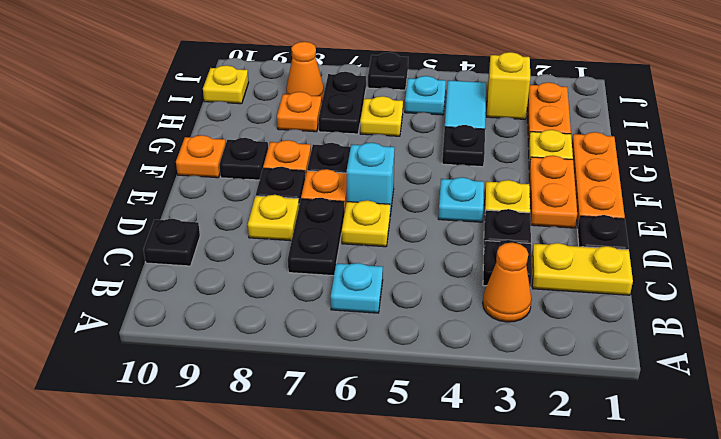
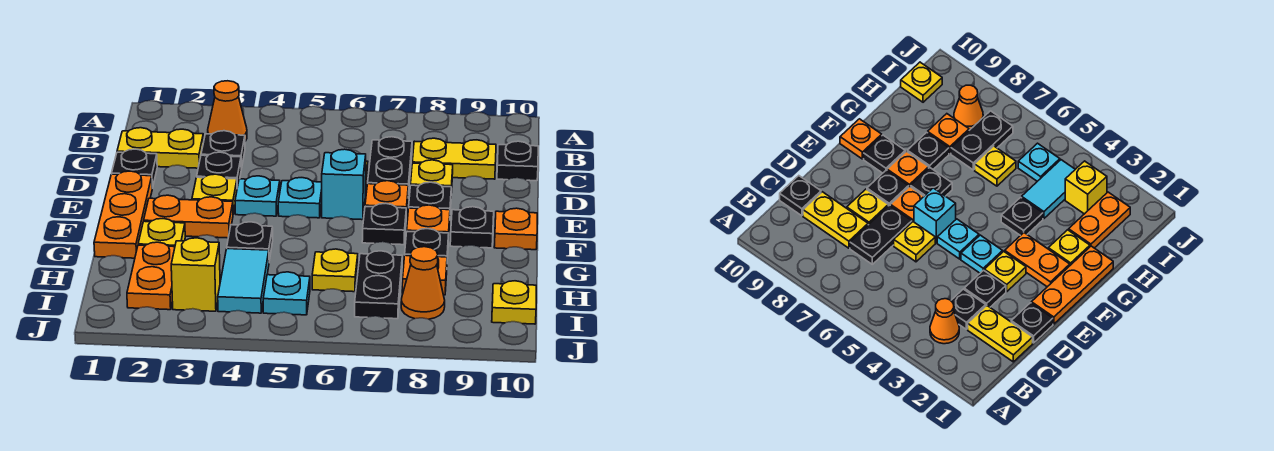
cyan 1x1 plate [331,263,383,313] -> cyan 1x1 plate moved to [278,178,322,218]
none -> yellow 1x2 plate [412,138,496,179]
orange 1x2 plate [529,155,577,228] -> orange 1x2 plate turned to [144,195,233,238]
black 1x1 plate [368,53,408,90] -> black 1x1 plate moved to [405,229,449,259]

